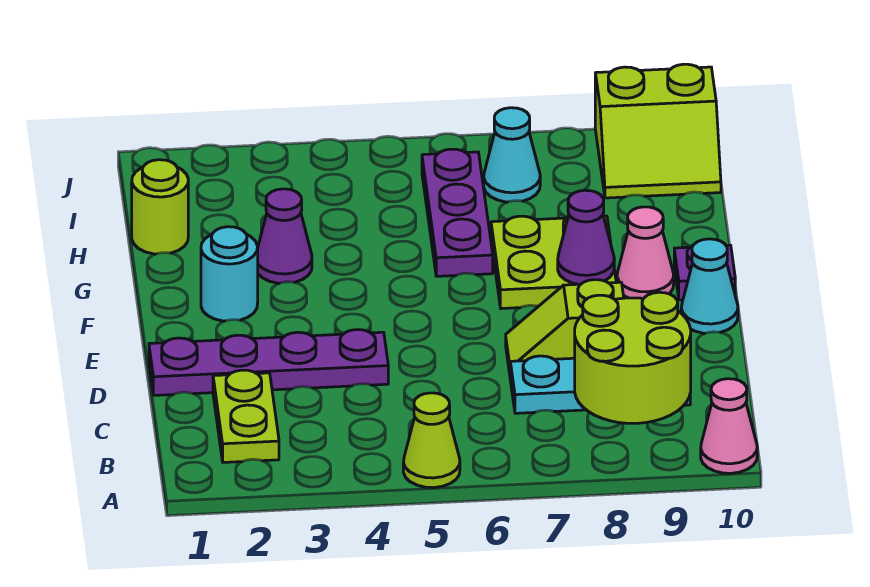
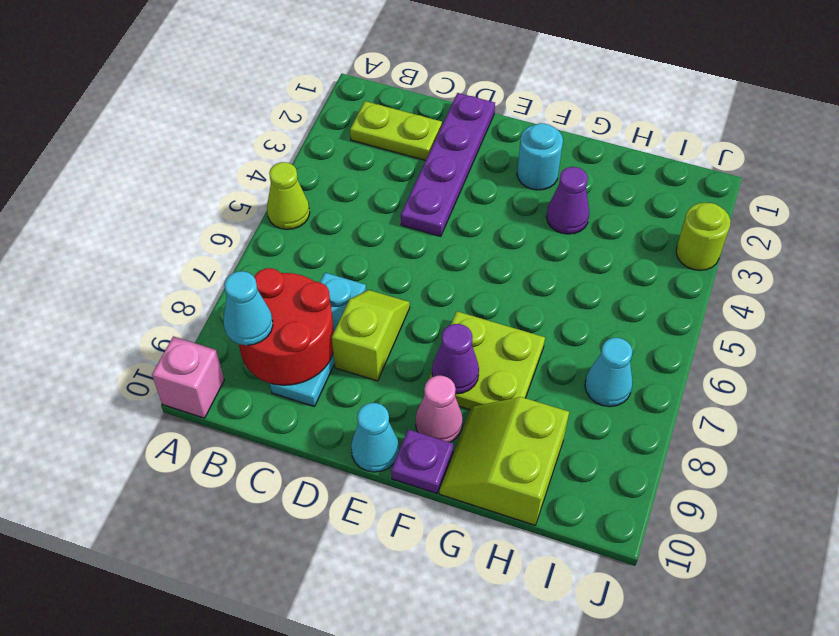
pink 1x1 cone [701,379,757,473] -> pink 1x1 brick [152,336,224,418]
lime 2x2 round brick [575,292,691,423] -> red 2x2 round brick [239,268,334,385]
none -> cyan 1x1 cone [224,271,273,345]
purple 1x3 plate [422,149,493,276] -> none
lime 1x1 round brick [132,160,188,254] -> lime 1x1 round brick moved to [676,203,731,270]
lime 2x2 slope [595,64,721,198] -> lime 2x2 slope moved to [440,397,569,525]

